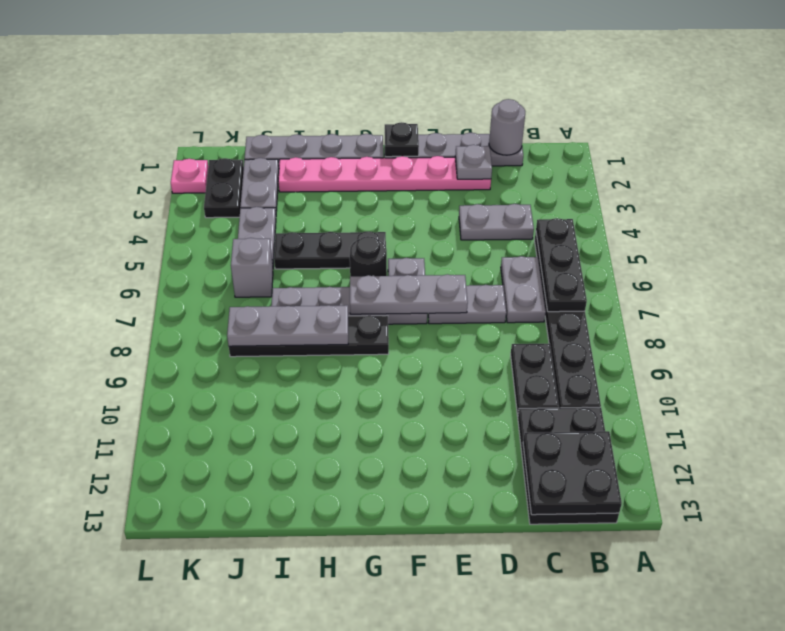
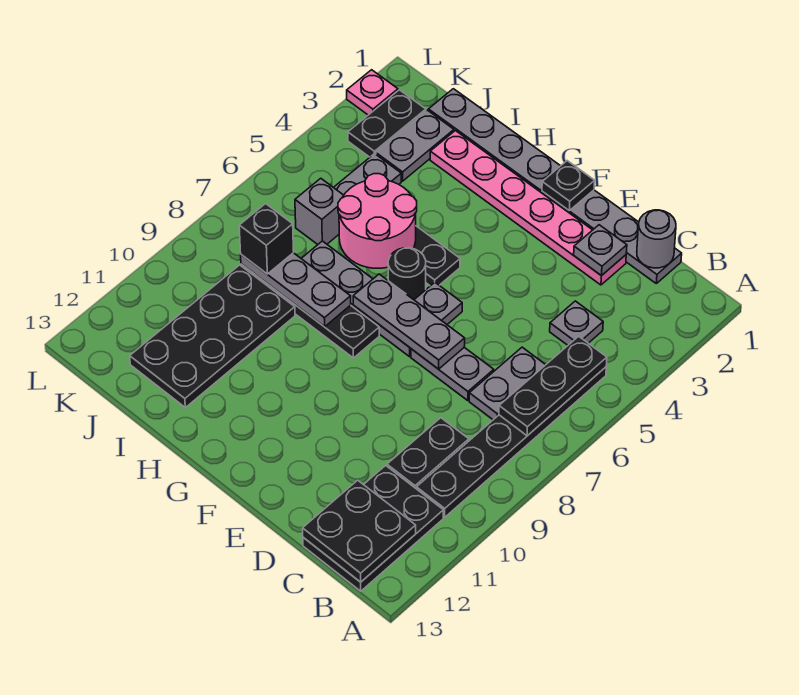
grey 1x2 plate [459,204,534,240] -> grey 1x1 plate [550,301,603,345]
none -> pink 2x2 round brick [338,174,417,268]
none -> black 2x4 plate [130,265,295,407]
none -> black 1x1 brick [239,204,294,274]

